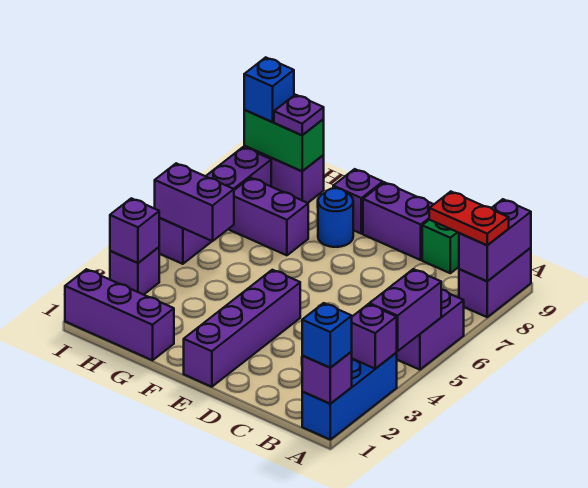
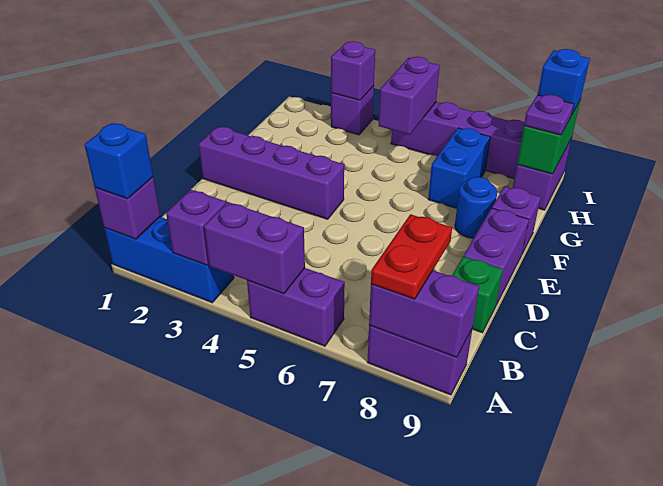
purple 1x3 brick [65,269,174,360] -> none
purple 1x2 brick [229,178,308,255] -> blue 1x2 brick [428,128,490,208]

